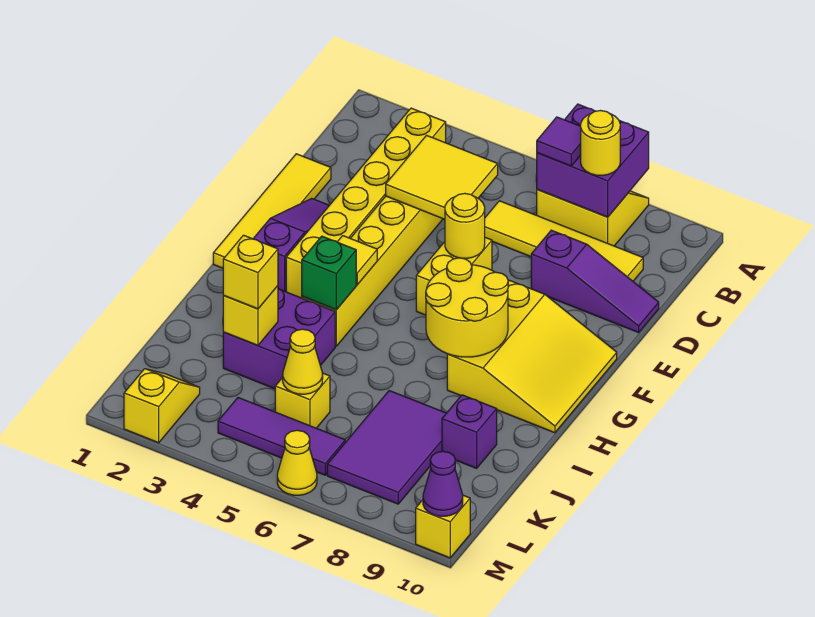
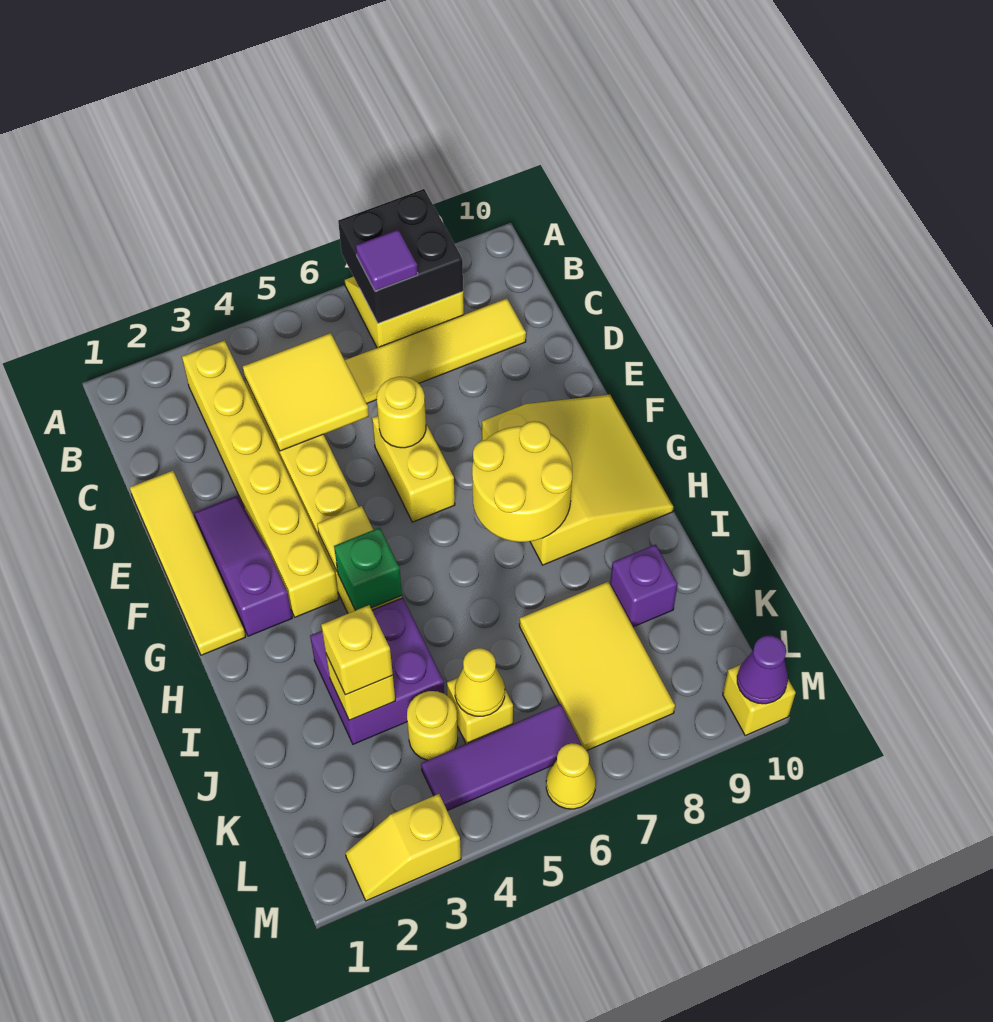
purple 2x2 brick [537,104,649,217] -> black 2x2 brick [338,189,463,324]
yellow 1x1 round brick [581,111,620,176] -> yellow 1x1 round brick moved to [407,691,458,760]
purple 1x3 slope [531,230,659,333] -> none
purple 2x3 tile [327,391,446,504] -> yellow 2x3 tile [519,582,675,750]
yellow 1x2 slope [124,369,200,443] -> yellow 1x2 slope turned to [345,794,461,901]

